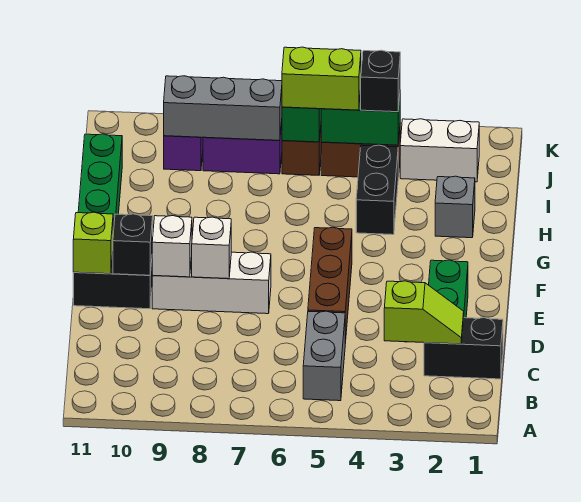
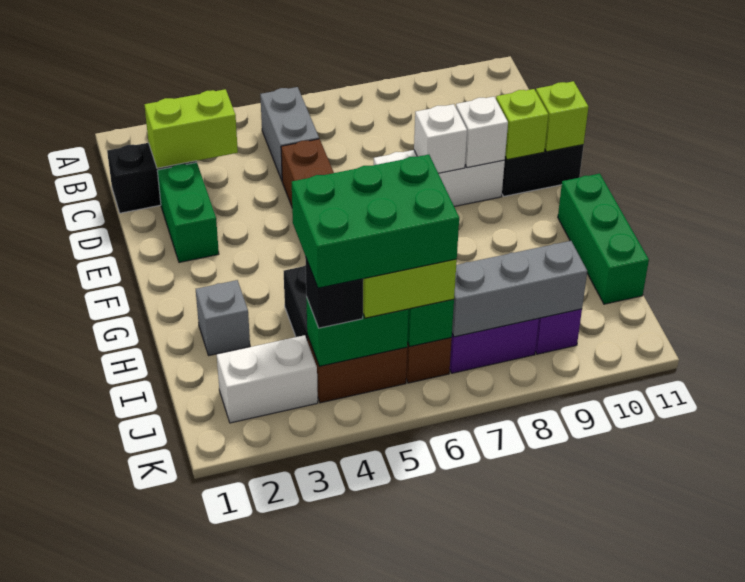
lime 1x2 slope [384,281,464,344] -> lime 1x2 brick [145,89,238,168]
black 1x1 brick [113,214,153,275] -> lime 1x1 brick [496,89,548,160]
none -> green 2x3 brick [292,155,459,288]

